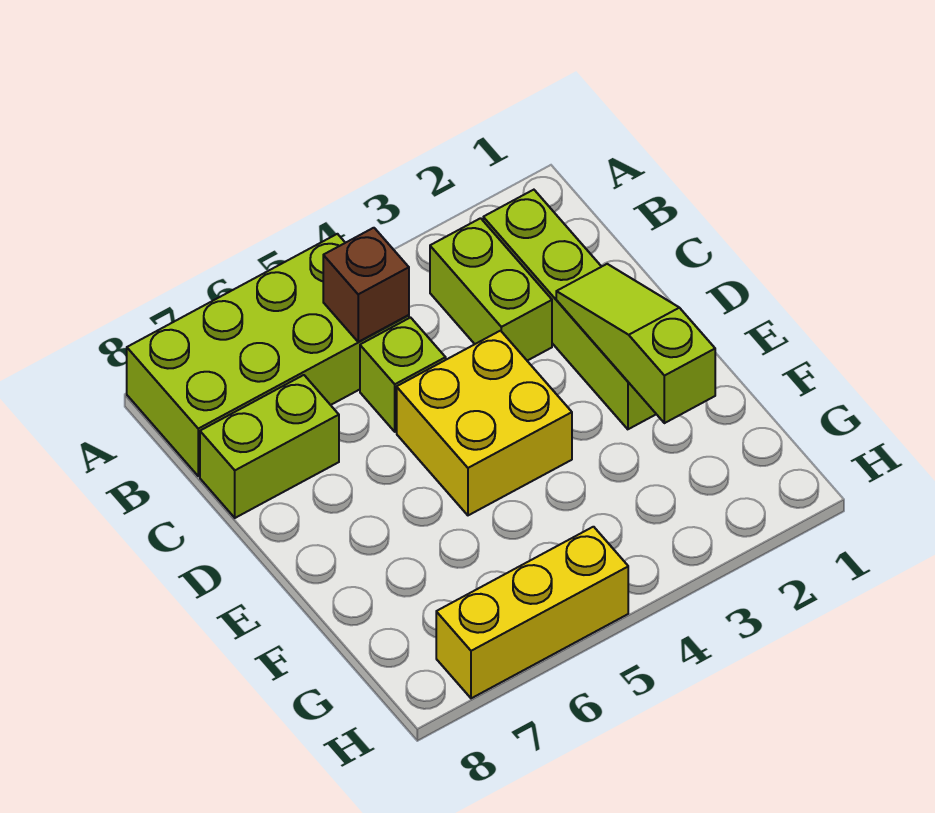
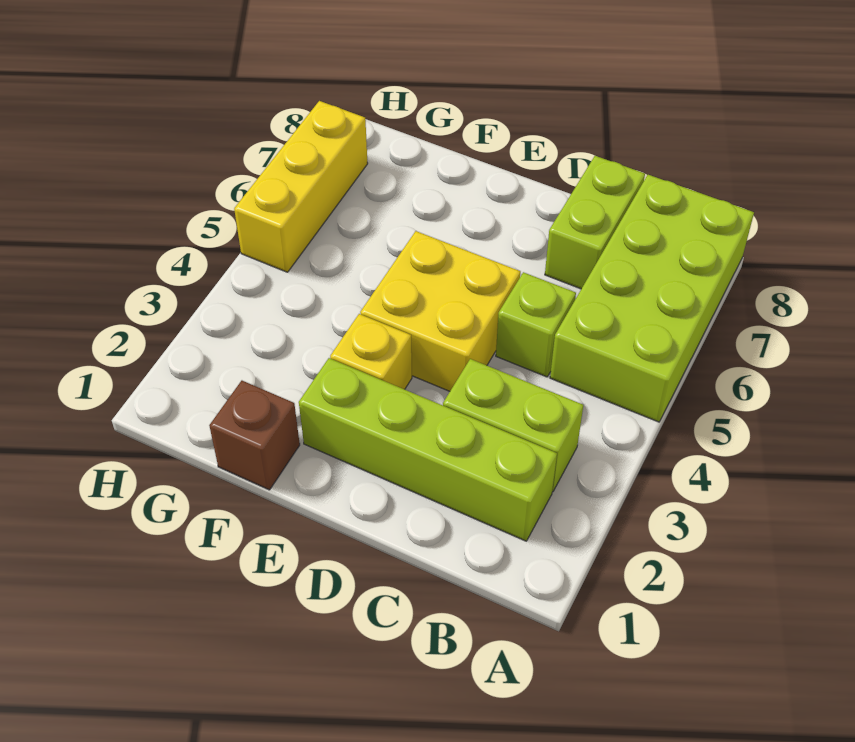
brown 1x1 brick [323,228,409,342] -> brown 1x1 brick moved to [209,381,300,490]
lime 1x3 slope [556,264,715,423] -> none
none -> yellow 1x1 brick [330,314,412,389]

